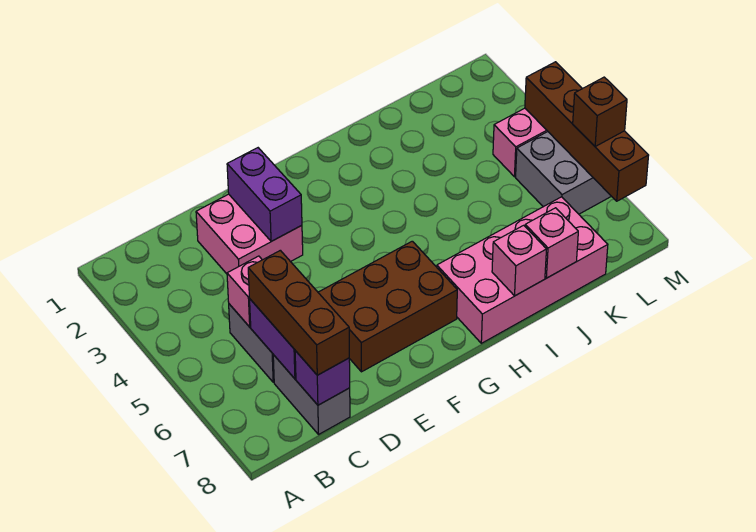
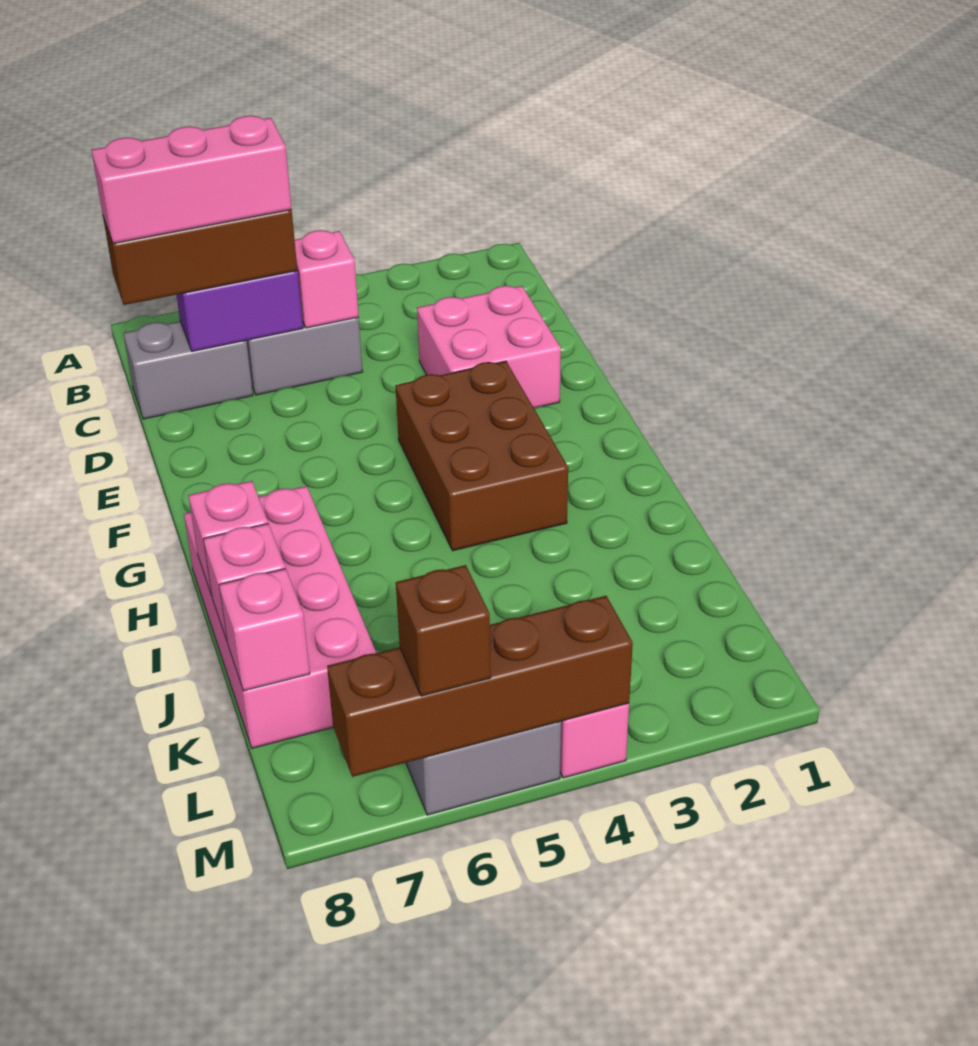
none -> pink 1x3 brick [92,116,292,244]
purple 1x1 brick [295,351,350,405] -> none
purple 1x2 brick [227,148,302,241] -> none
brown 2x3 brick [318,241,457,372] -> brown 2x3 brick moved to [395,361,568,551]
none -> pink 1x1 brick [219,568,310,691]

